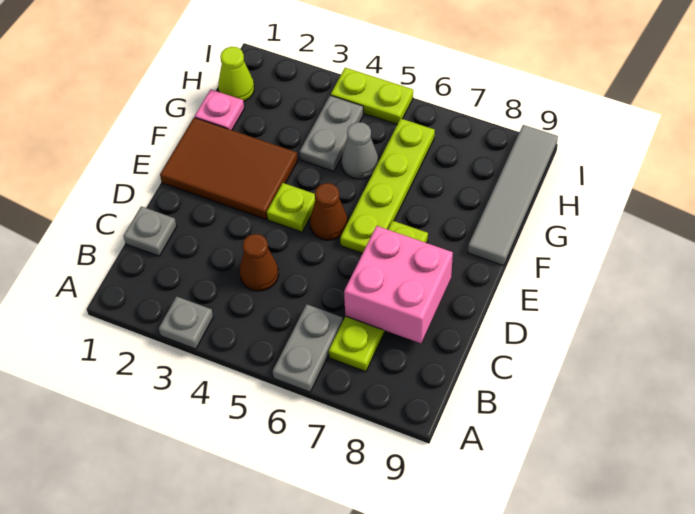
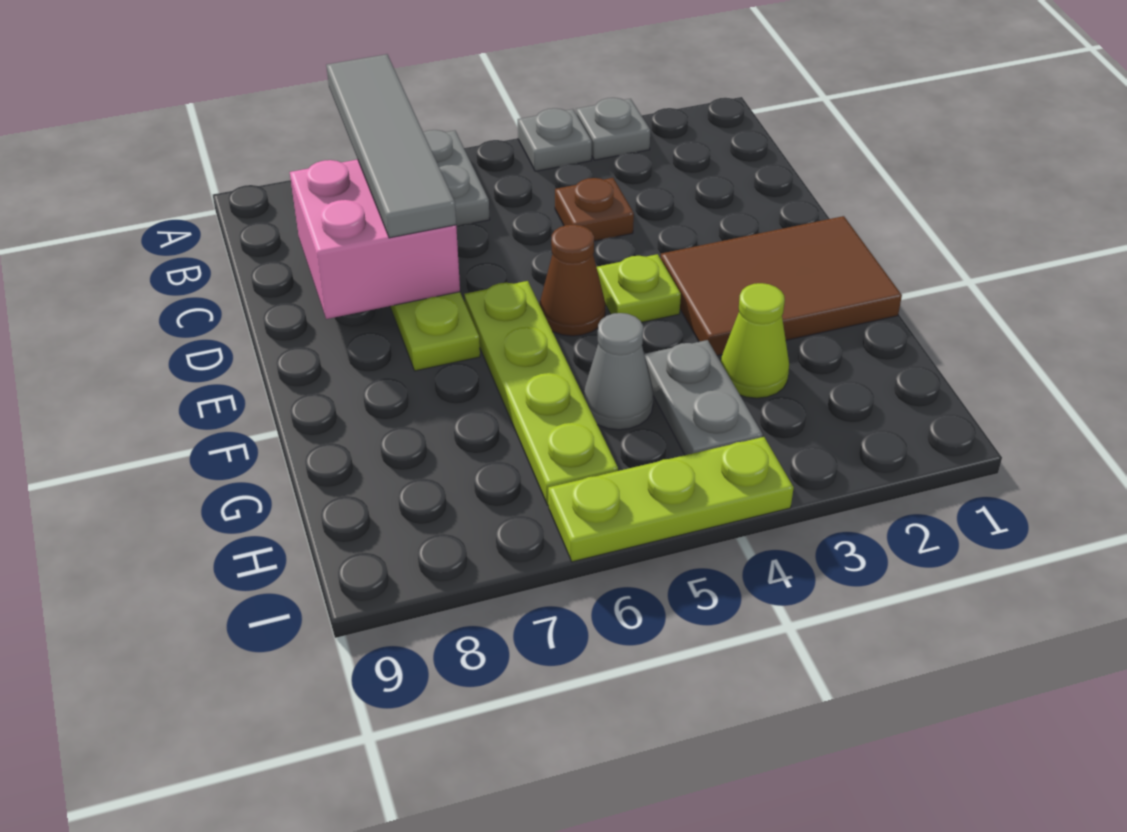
grey 1x1 plate [124,206,177,256] -> grey 1x1 plate moved to [518,108,592,171]
brown 1x1 cone [240,234,279,291] -> brown 1x1 plate [555,178,634,241]
grey 1x4 tile [468,125,558,266] -> grey 1x4 tile moved to [326,54,456,238]
pink 1x1 plate [195,89,244,130] -> none
lime 1x1 cone [218,47,254,102] -> lime 1x1 cone moved to [721,283,789,398]
lime 1x2 plate [331,68,413,124] -> lime 1x3 plate [548,437,794,562]

